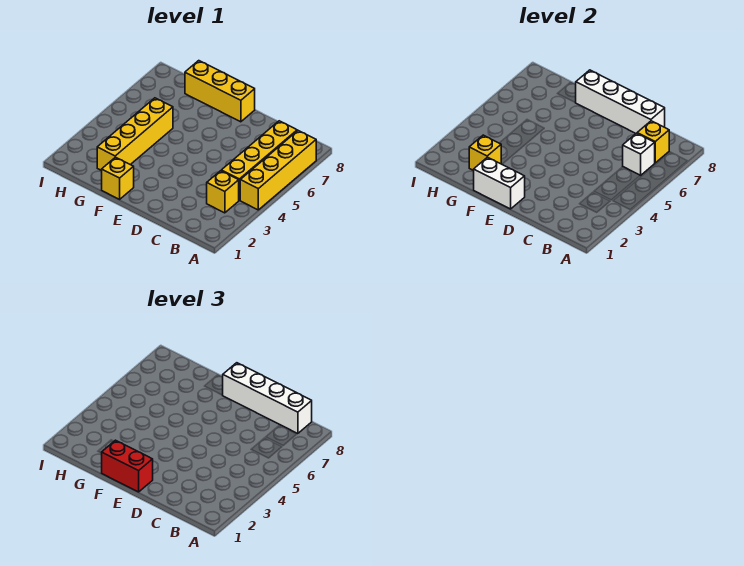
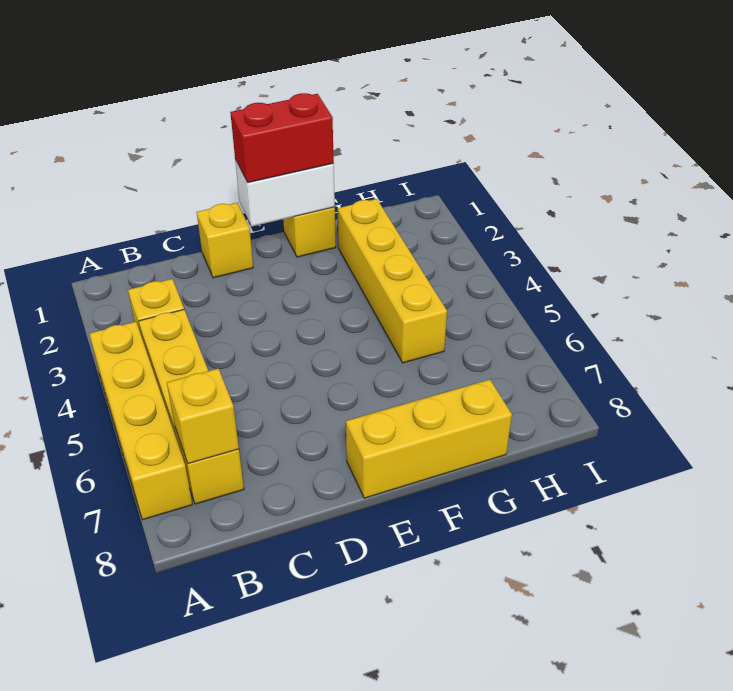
white 1x1 brick [623,133,655,176] -> none
white 1x4 brick [223,363,312,434] -> none
white 1x4 brick [576,70,665,133] -> none
yellow 1x1 brick [469,135,501,171] -> yellow 1x1 brick moved to [197,203,253,278]

